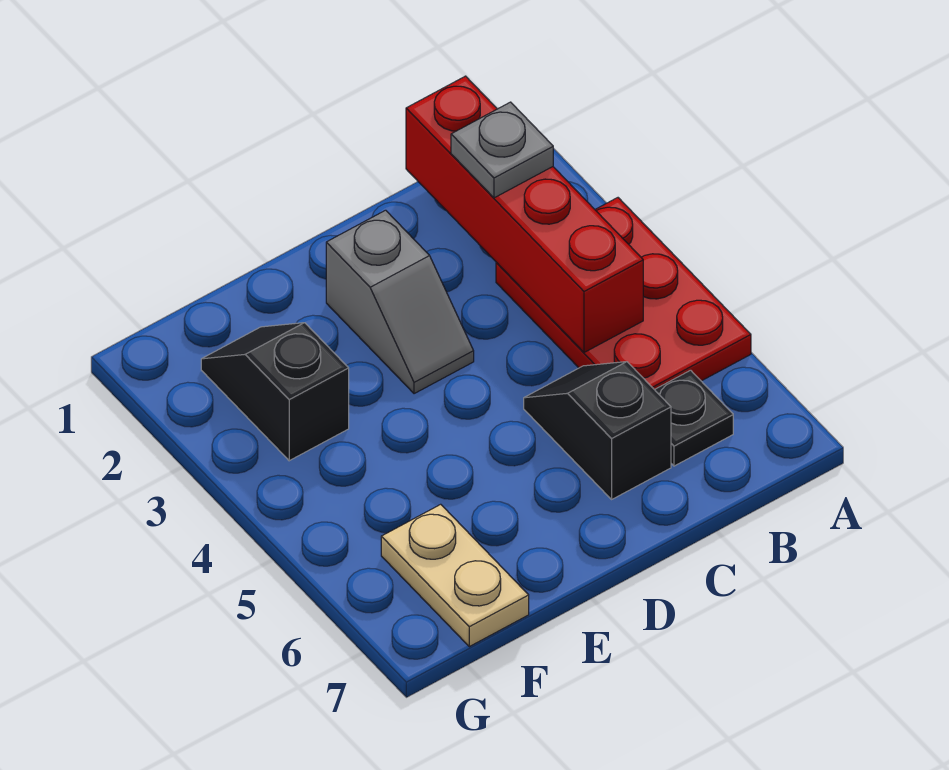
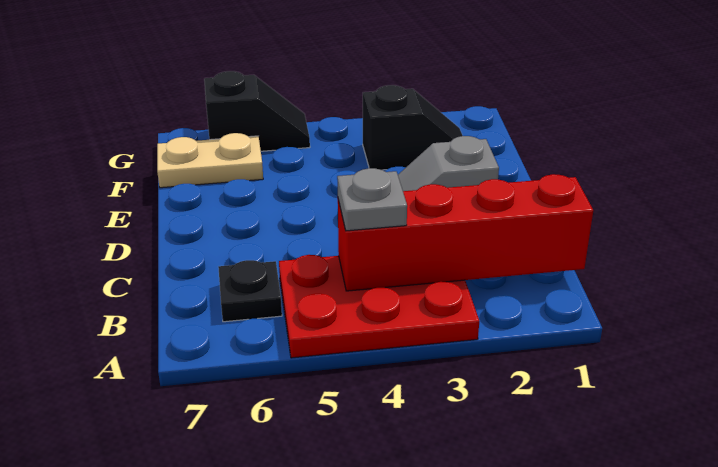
grey 1x1 plate [451,102,553,198] -> grey 1x1 plate moved to [337,168,407,231]
black 1x2 slope [524,362,671,499] -> black 1x2 slope moved to [204,71,310,151]

